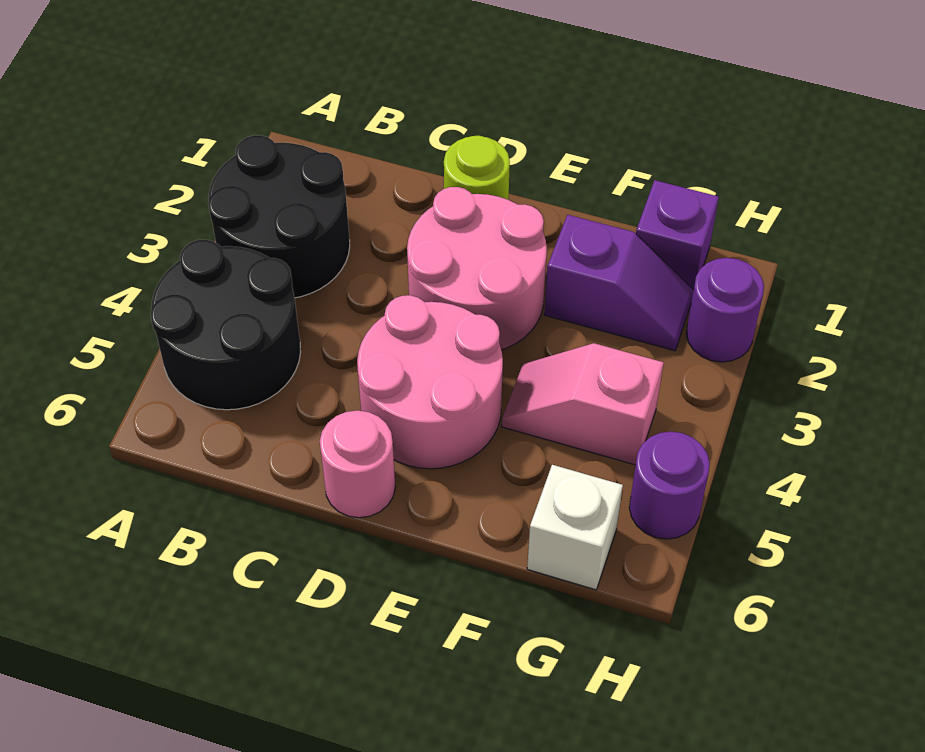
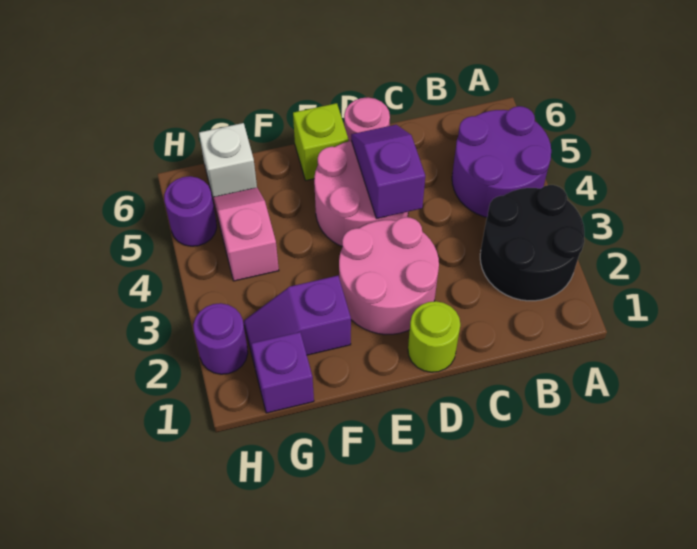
black 2x2 round brick [151,240,301,410] -> purple 2x2 round brick [452,106,551,217]
none -> purple 1x2 slope [351,125,425,219]
none -> lime 1x1 brick [293,103,349,180]
pink 1x2 slope [502,343,664,465] -> pink 1x2 slope turned to [213,188,279,281]

